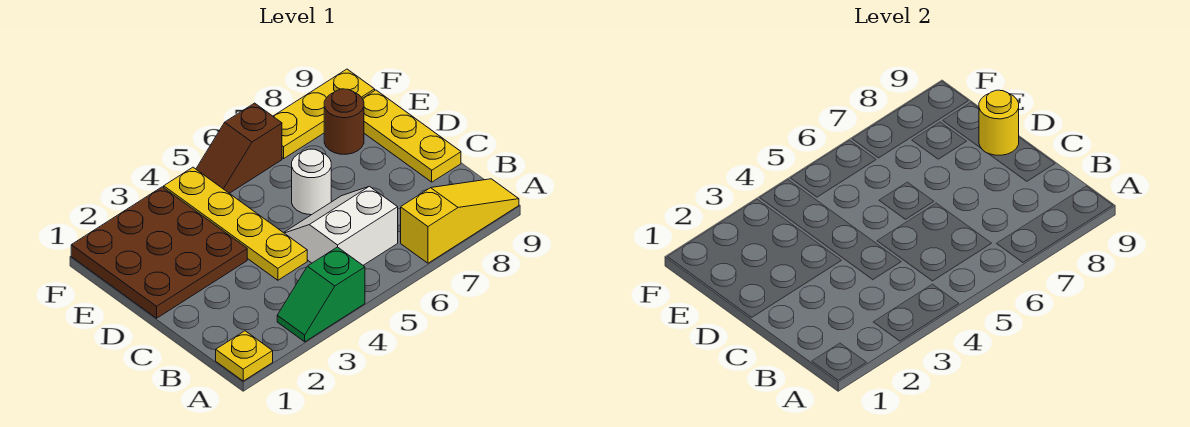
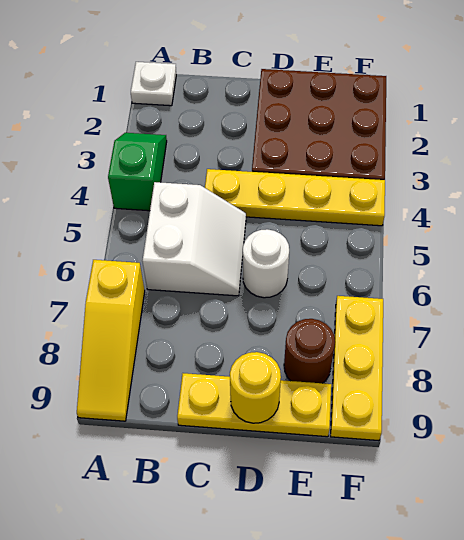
yellow 1x1 plate [216,331,273,381] -> white 1x1 plate [131,62,176,106]
brown 1x2 slope [196,103,282,193] -> none

